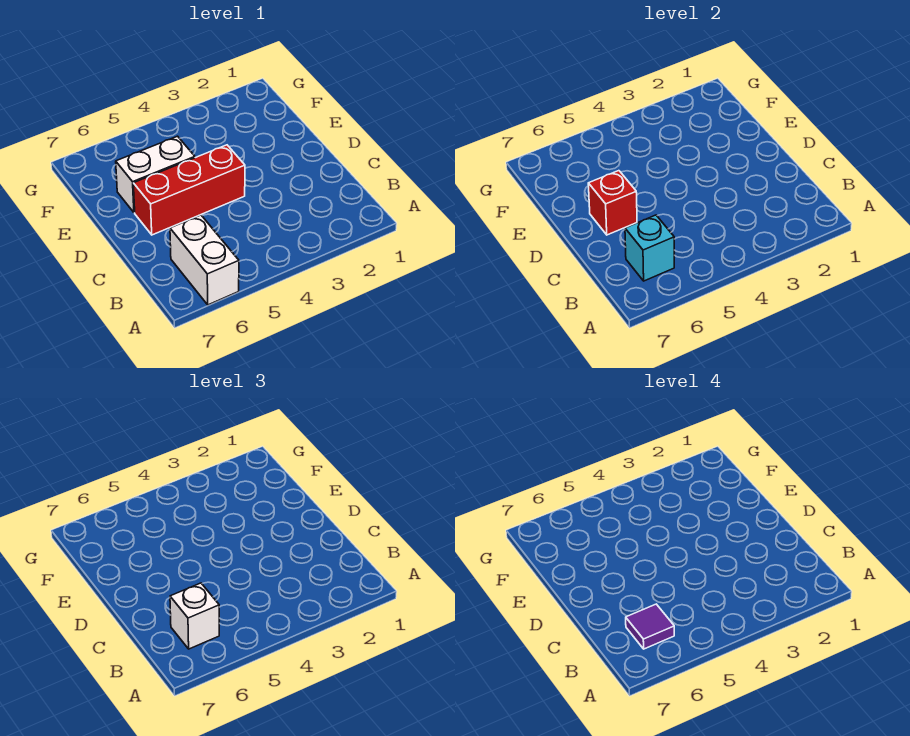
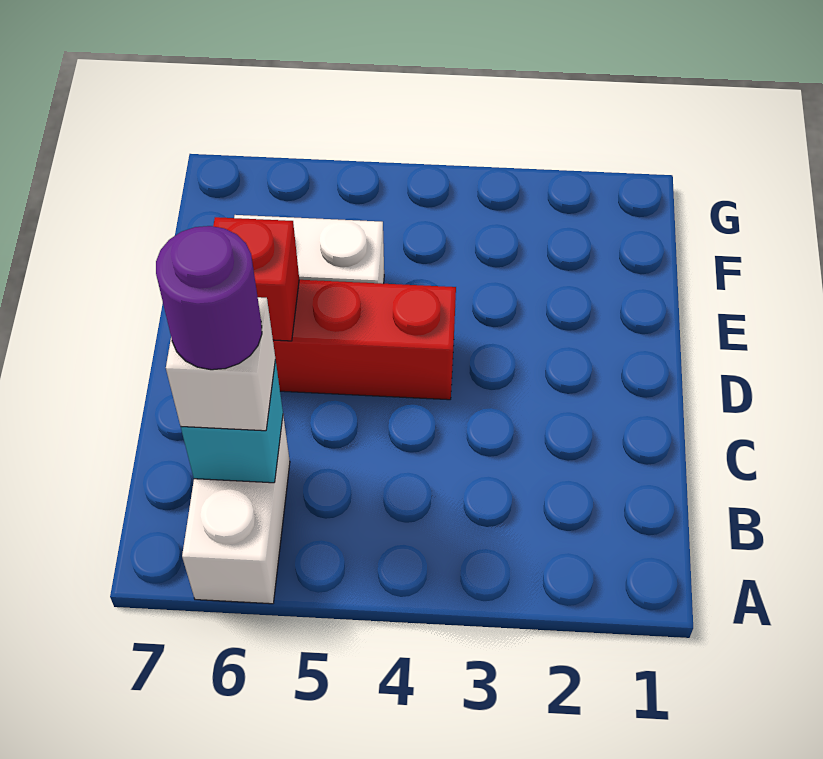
purple 1x1 tile [626,604,674,649] -> purple 1x1 round brick [156,226,262,370]

